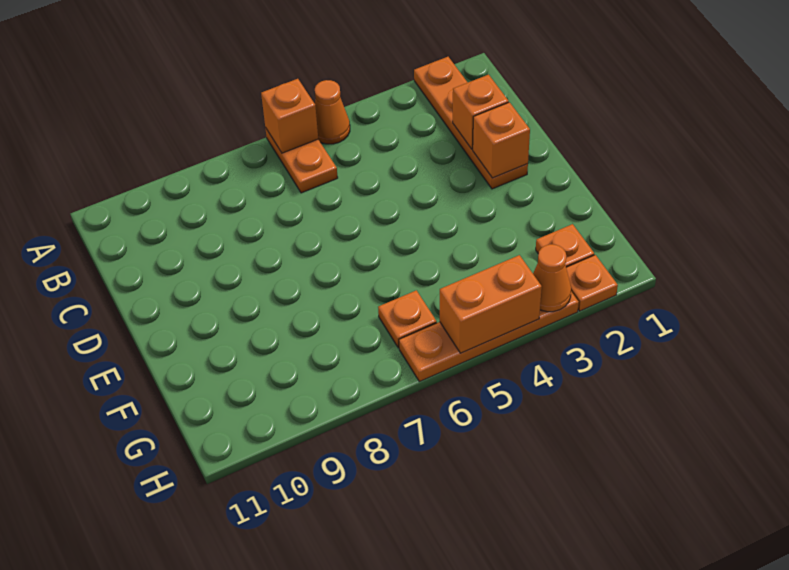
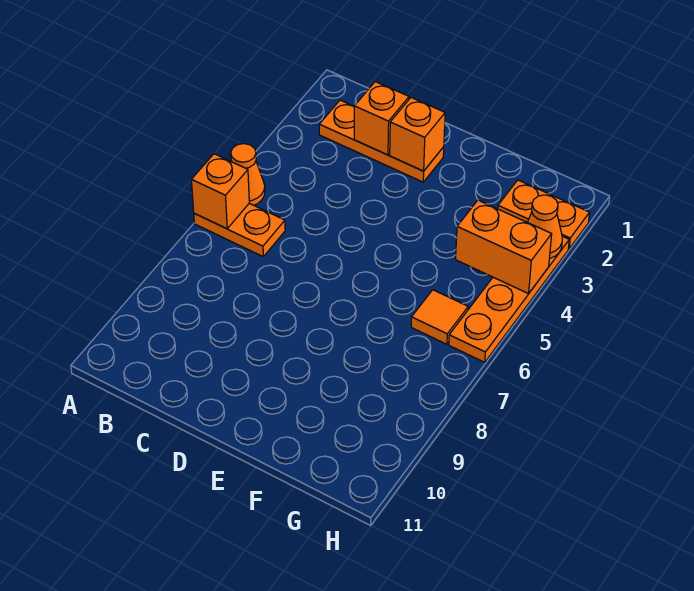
orange 1x4 plate [414,57,528,189] -> orange 1x3 plate [319,100,444,182]
orange 1x1 plate [378,290,437,348] -> orange 1x1 tile [411,290,468,344]
orange 1x2 brick [440,255,542,353] -> orange 1x2 brick turned to [456,200,552,294]

